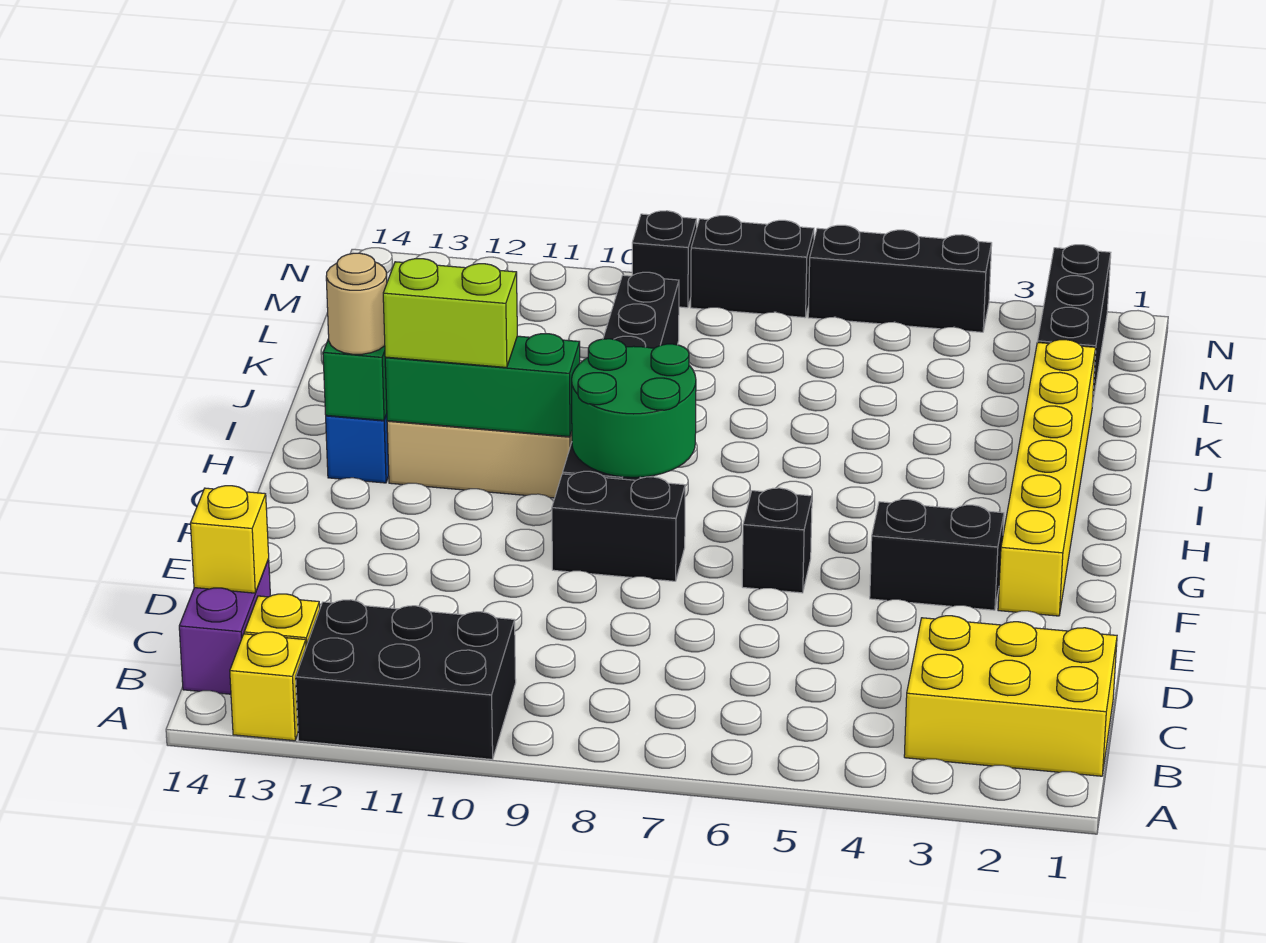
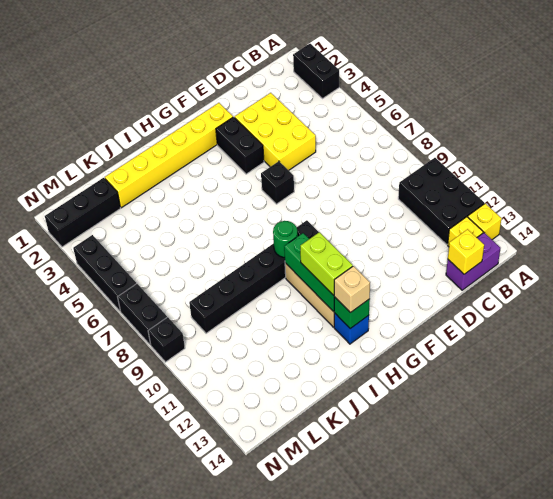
yellow 2x3 brick [904,616,1117,776] -> yellow 2x3 brick moved to [235,93,316,170]
black 1x2 brick [552,471,685,581] -> black 1x2 brick moved to [293,44,339,99]
green 2x2 round brick [572,339,696,477] -> green 1x1 round brick [273,221,298,257]
tan 1x1 round brick [326,253,387,354] -> tan 1x1 brick [334,266,370,313]

